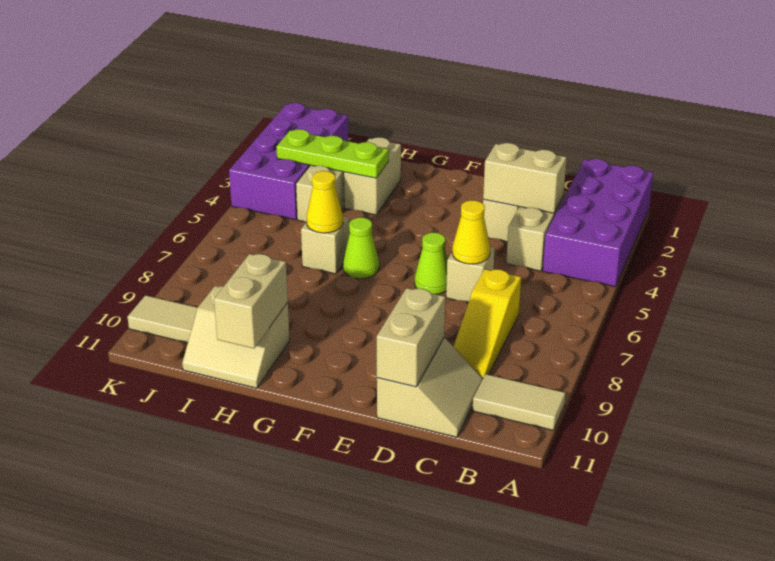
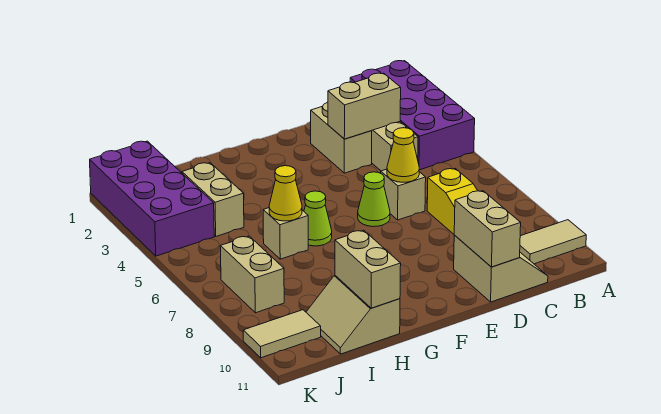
tan 1x2 brick [344,137,401,215] -> tan 1x2 brick moved to [220,236,284,313]
lime 1x3 plate [276,129,389,178] -> none
tan 2x2 slope [182,286,290,388] -> tan 2x2 slope turned to [306,275,400,354]

